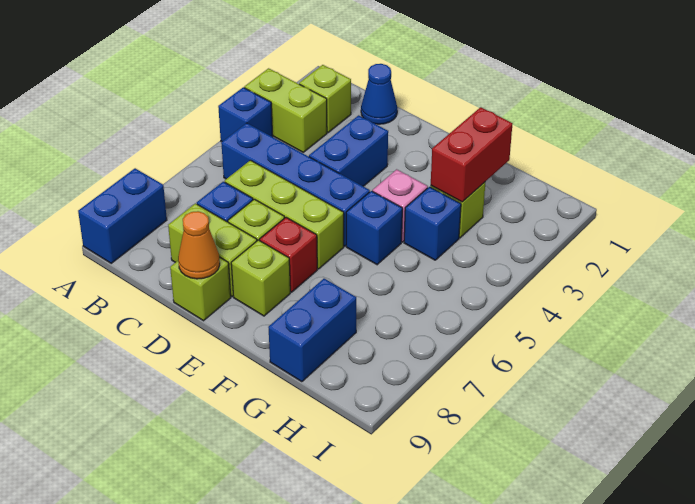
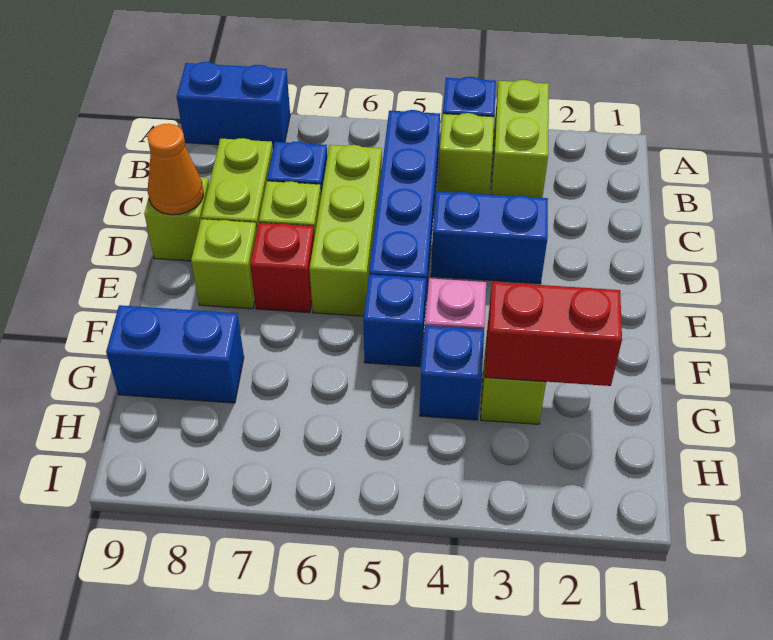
lime 1x1 brick [299,65,351,133] -> lime 1x1 brick moved to [438,113,494,195]
blue 1x1 cone [361,64,397,124] -> none

